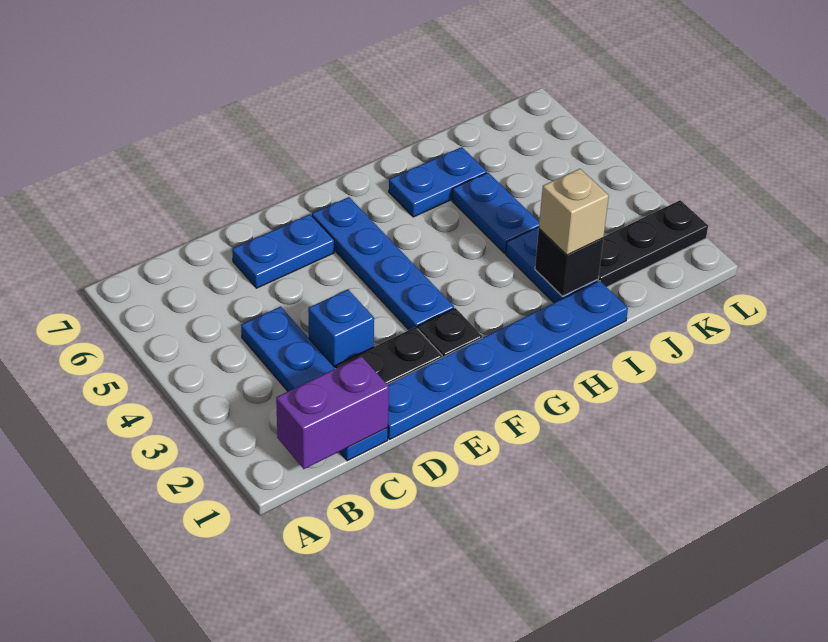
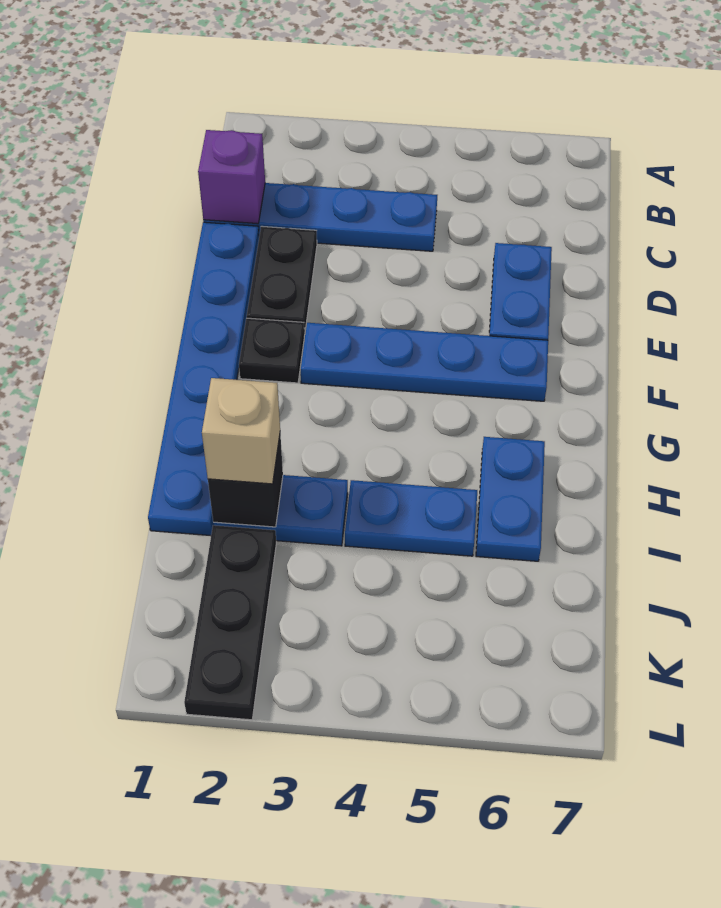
purple 1x2 brick [276,356,389,469] -> purple 1x1 brick [198,130,265,224]
blue 1x1 brick [308,289,374,368] -> none

